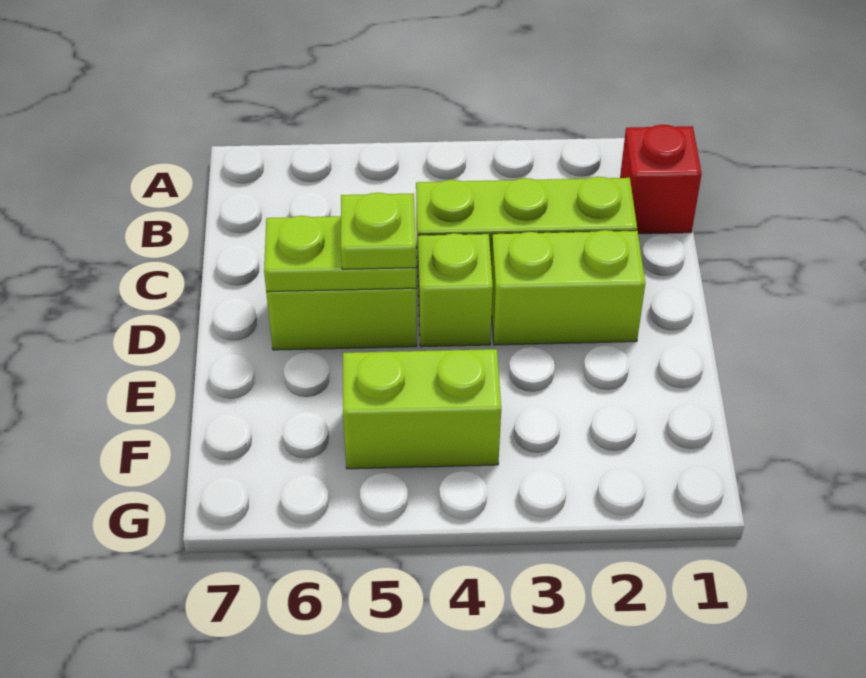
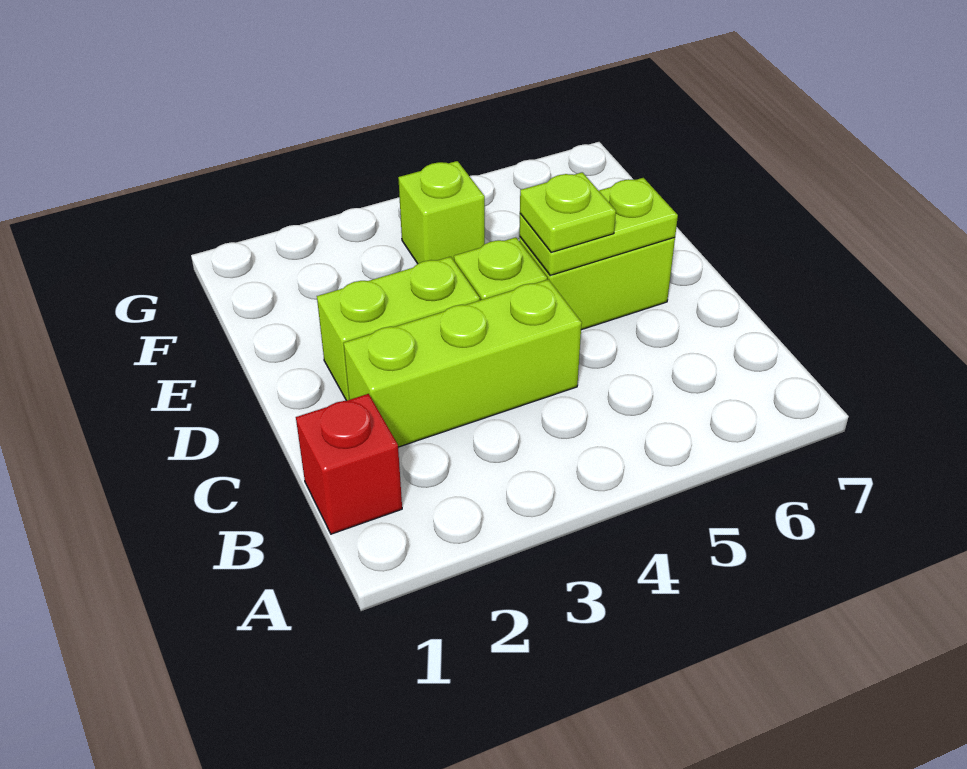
lime 1x2 brick [343,349,501,469] -> lime 1x1 brick [398,161,485,264]

